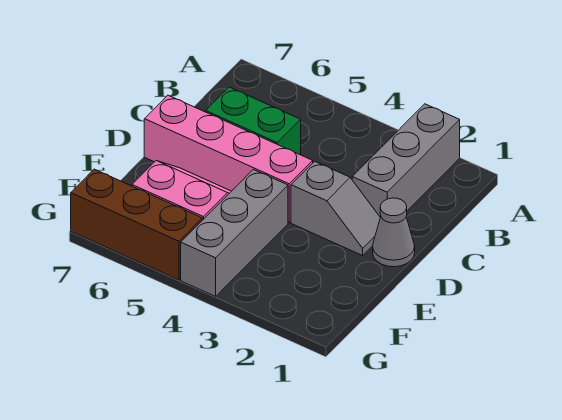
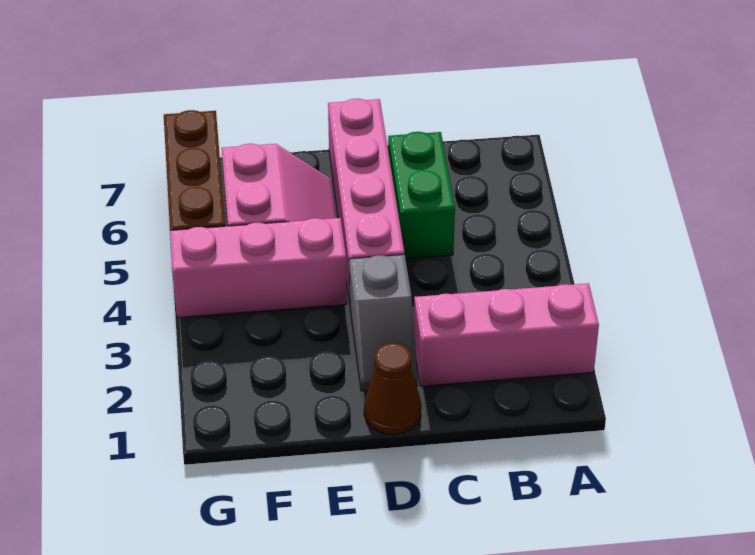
grey 1x3 brick [352,104,460,217] -> pink 1x3 brick [414,283,599,386]
grey 1x1 cone [373,198,415,267] -> brown 1x1 cone [364,343,421,435]
grey 1x3 brick [181,169,288,296] -> pink 1x3 brick [170,218,347,318]

